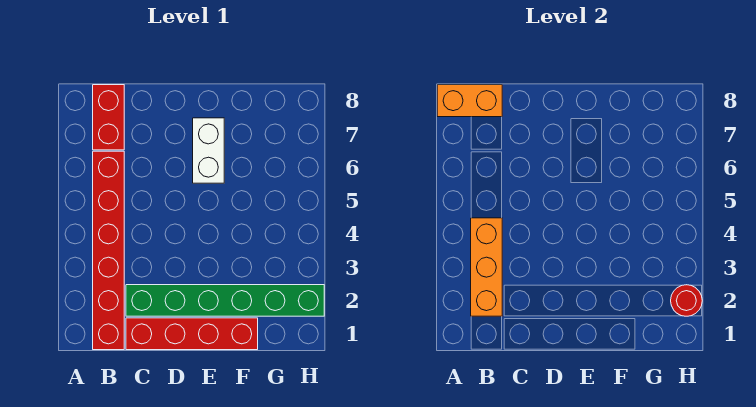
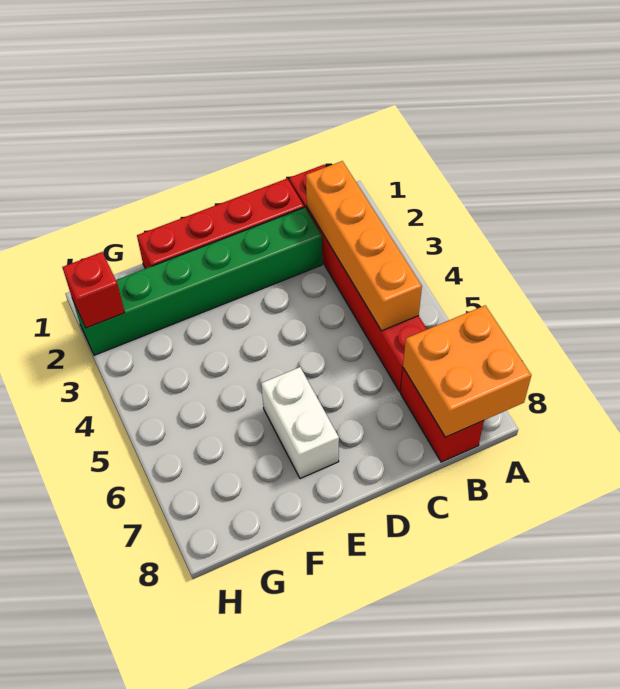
orange 1x2 brick [437,85,502,117] -> orange 2x2 brick [403,305,531,437]
orange 1x3 brick [471,218,502,316] -> orange 1x4 brick [306,161,422,331]
red 1x1 round brick [671,285,702,316] -> red 1x1 brick [62,252,125,328]

